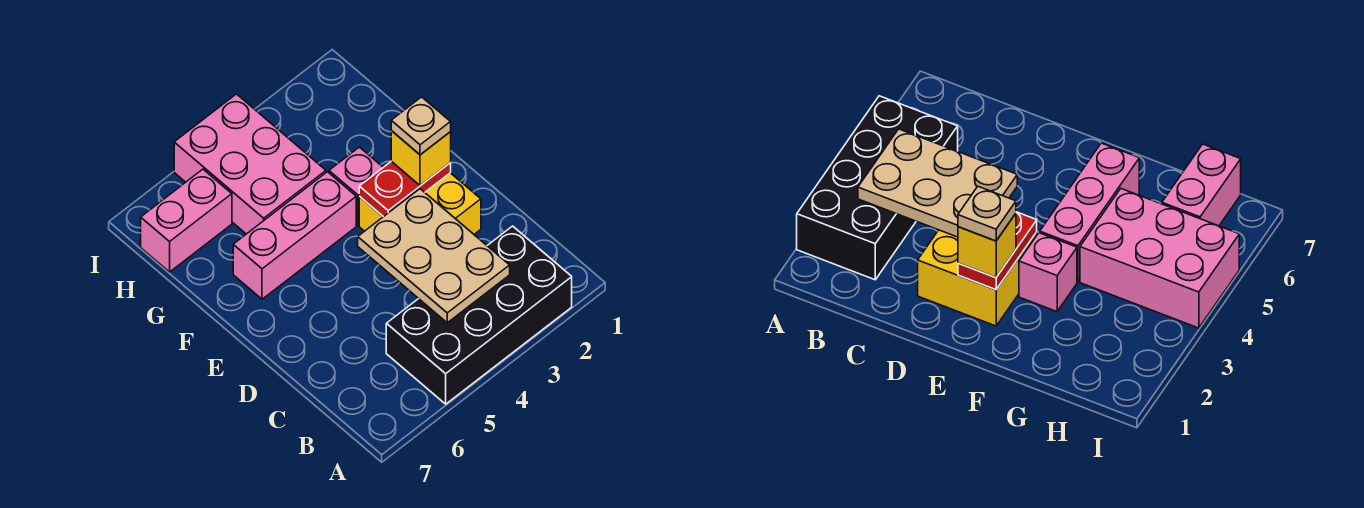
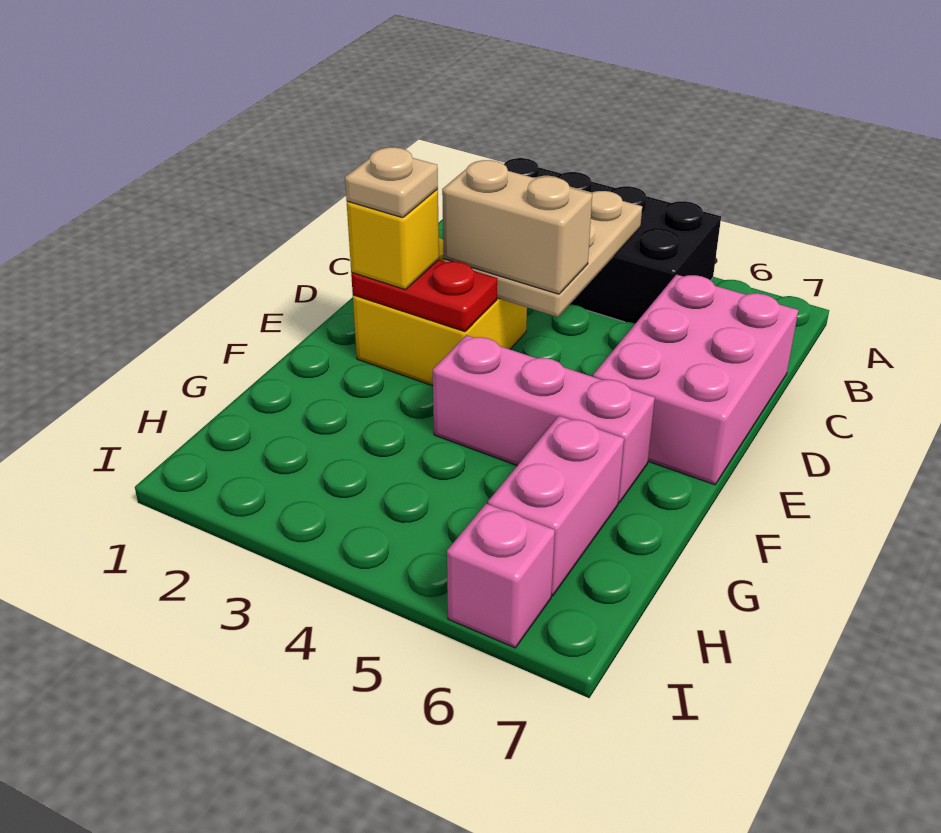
none -> tan 1x2 brick [442,160,592,294]
pink 1x1 brick [329,147,383,225] -> pink 1x1 brick moved to [447,504,555,648]
pink 2x3 brick [174,94,326,234] -> pink 2x3 brick moved to [593,275,798,485]
pink 1x2 brick [141,169,232,272] -> pink 1x2 brick turned to [488,416,624,596]

